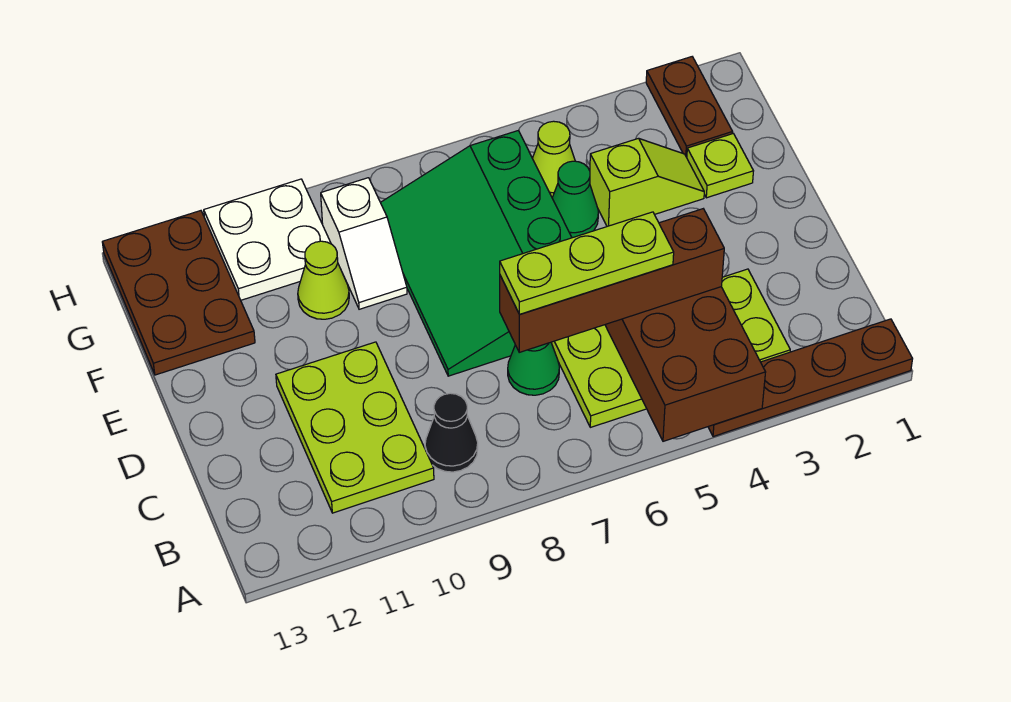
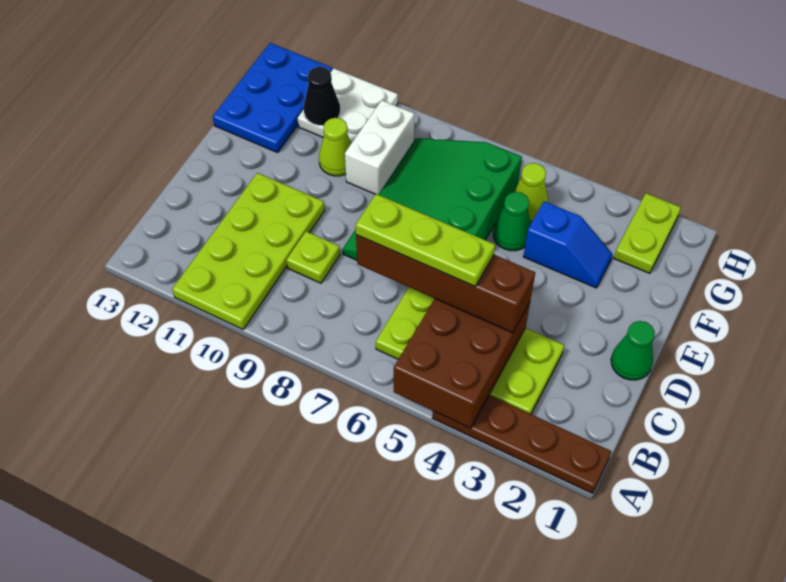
black 1x1 cone [425,393,478,472] -> black 1x1 cone moved to [304,67,340,125]
lime 2x3 plate [276,342,434,513] -> lime 2x4 plate [172,173,325,329]
green 1x1 cone [508,342,559,395] -> green 1x1 cone moved to [611,321,655,380]
lime 1x1 plate [687,134,753,198] -> lime 1x1 plate moved to [286,231,340,283]
lime 1x2 slope [590,138,704,226] -> blue 1x2 slope [523,201,613,288]
white 1x2 slope [321,178,407,309] -> white 1x2 brick [345,100,415,194]
brown 2x3 plate [102,211,255,375] -> blue 2x3 plate [213,43,332,153]
brown 1x2 plate [646,57,733,157] -> lime 1x2 plate [614,193,681,273]

